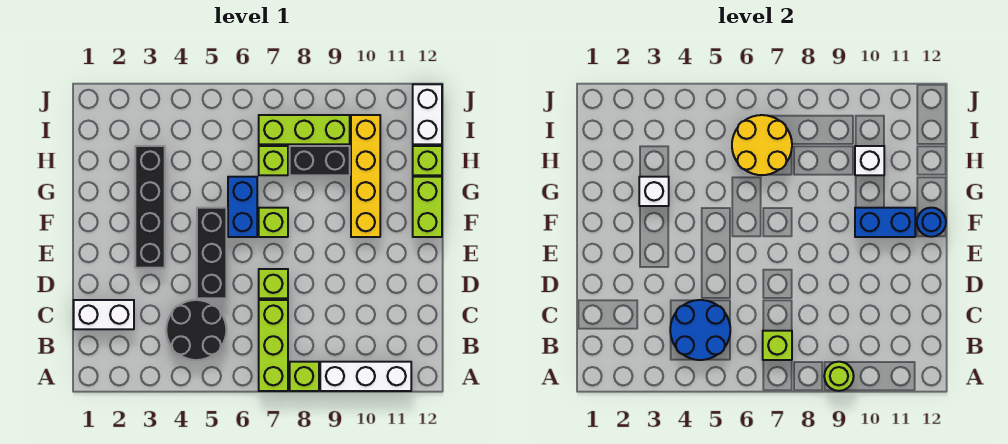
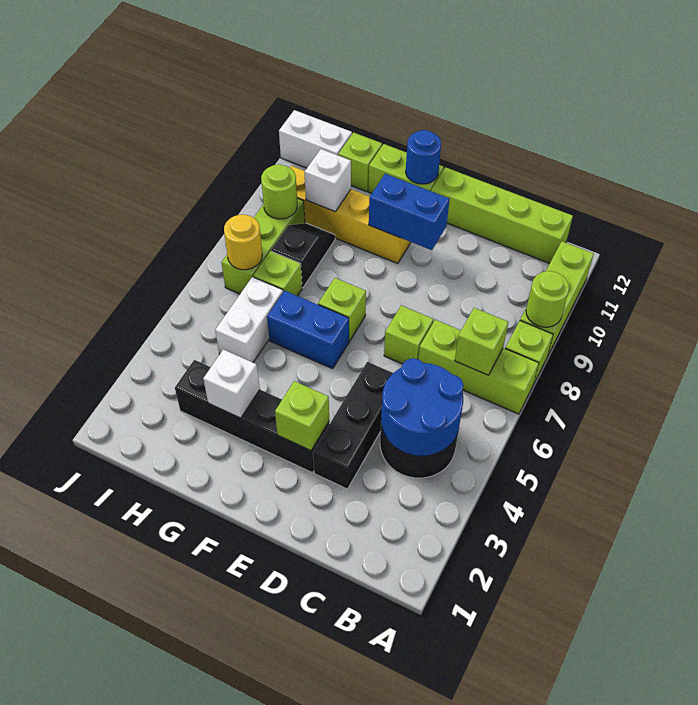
white 1x3 brick [320,362,411,391] -> lime 1x3 brick [520,241,594,357]
none -> lime 1x4 brick [431,167,573,263]
white 1x2 brick [74,300,134,329] -> white 1x2 brick moved to [215,277,283,362]
black 1x3 brick [197,208,226,298] -> black 1x3 brick turned to [313,362,393,489]
none -> lime 1x1 brick [275,381,329,451]
blue 1x2 brick [855,208,915,237] -> blue 1x2 brick turned to [369,174,450,250]
yellow 2x2 round brick [732,115,792,175] -> yellow 1x1 round brick [224,215,262,270]
black 1x2 brick [290,146,350,175] -> black 1x2 slope [271,223,335,288]
none -> lime 1x1 round brick [261,164,297,219]

